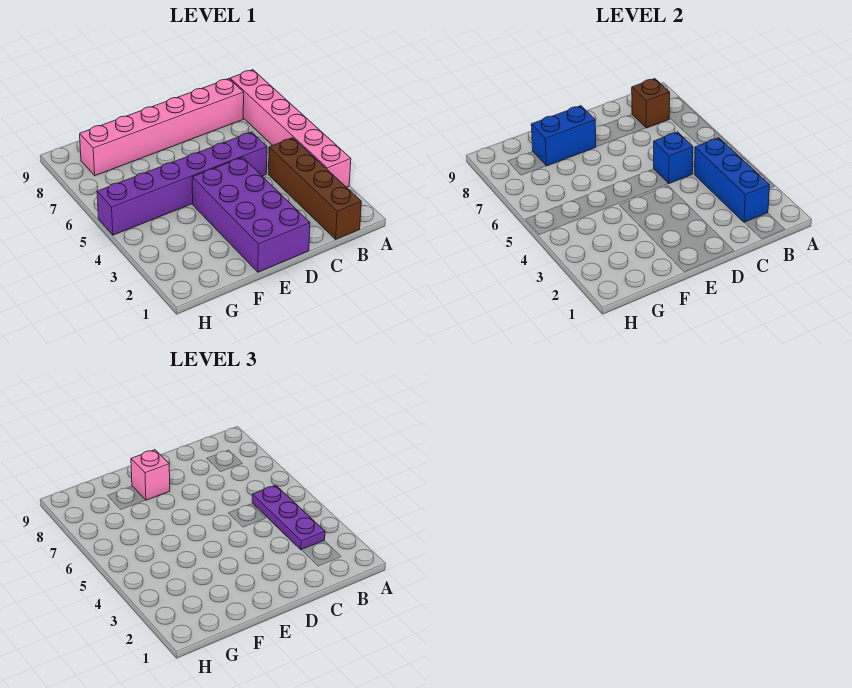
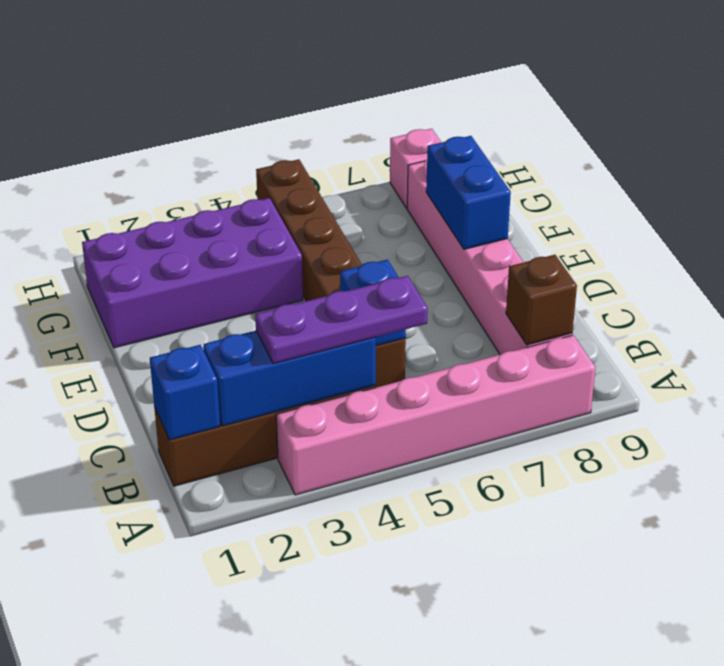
none -> blue 1x1 brick [150,345,220,440]
purple 1x6 brick [97,132,267,235] -> brown 1x6 brick [256,159,406,388]
purple 2x4 brick [192,157,310,272] -> purple 2x4 brick moved to [82,198,303,348]
pink 1x1 brick [131,450,170,500] -> pink 1x1 brick moved to [390,129,442,208]

